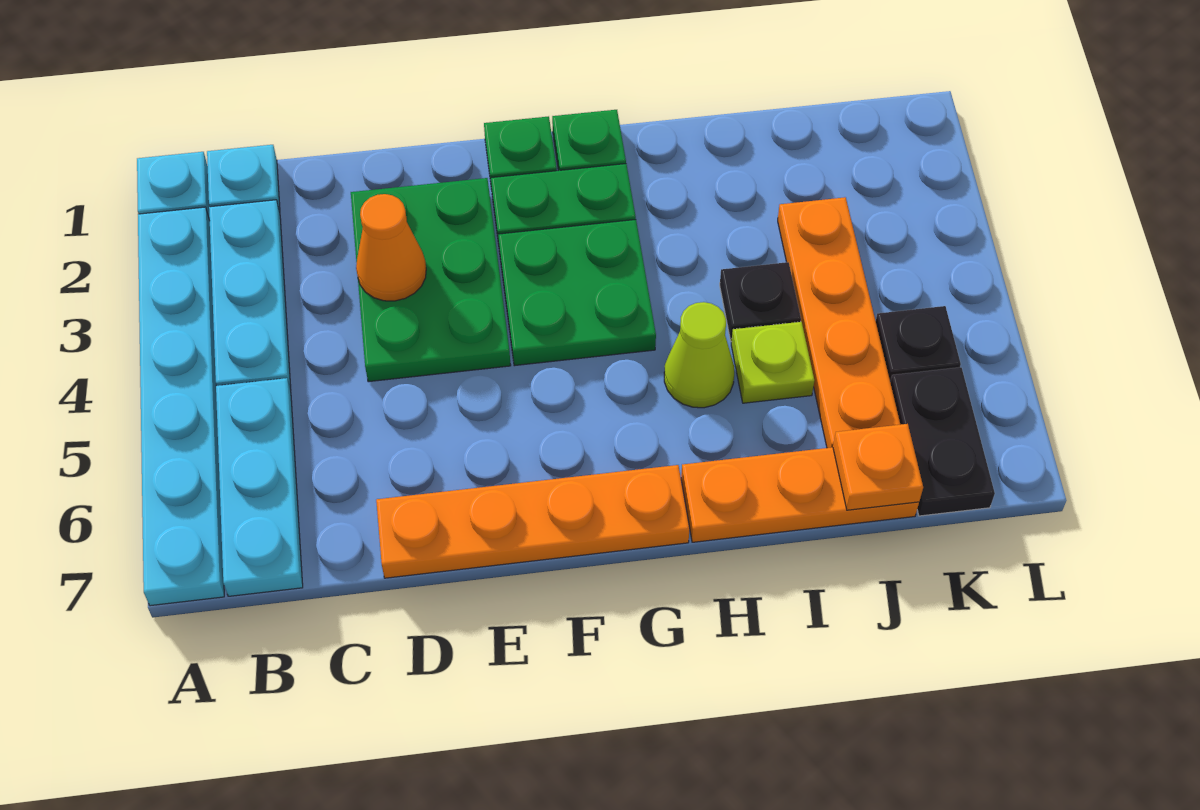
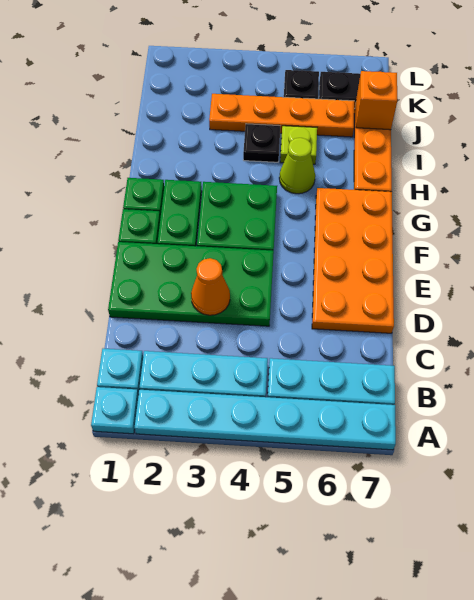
green 2x3 plate [351,178,511,382] -> green 2x4 plate [108,242,274,326]
orange 1x4 plate [376,465,690,578] -> orange 2x4 plate [312,188,394,333]
orange 1x1 plate [833,424,923,510] -> orange 1x1 brick [356,71,397,130]

